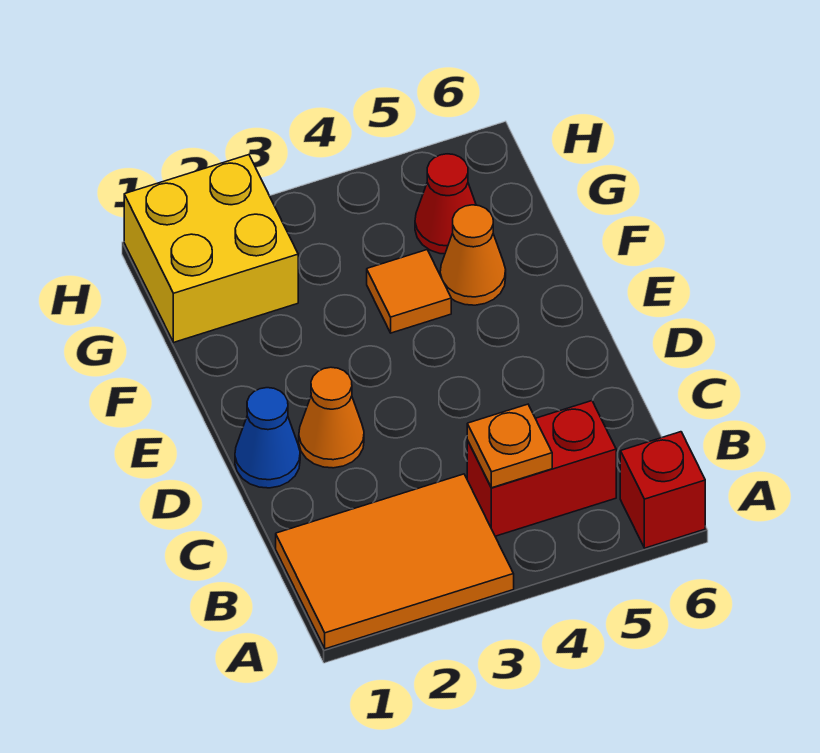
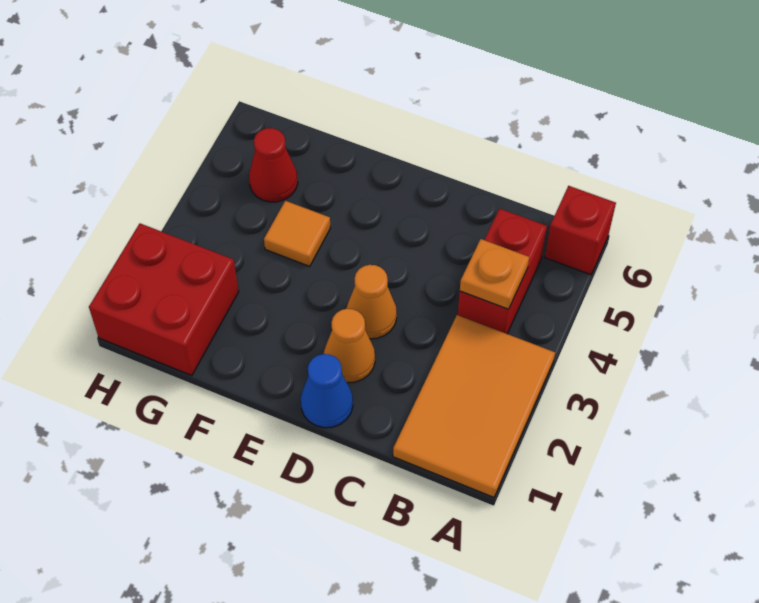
orange 1x1 cone [440,205,506,305] -> orange 1x1 cone moved to [346,265,397,339]
yellow 2x2 brick [124,155,298,342] -> red 2x2 brick [89,224,239,375]

